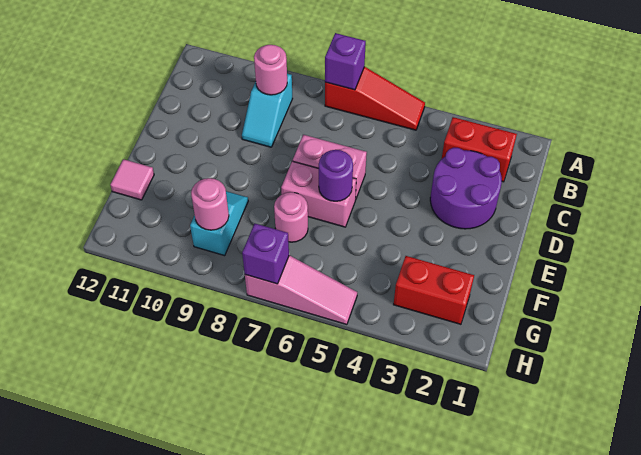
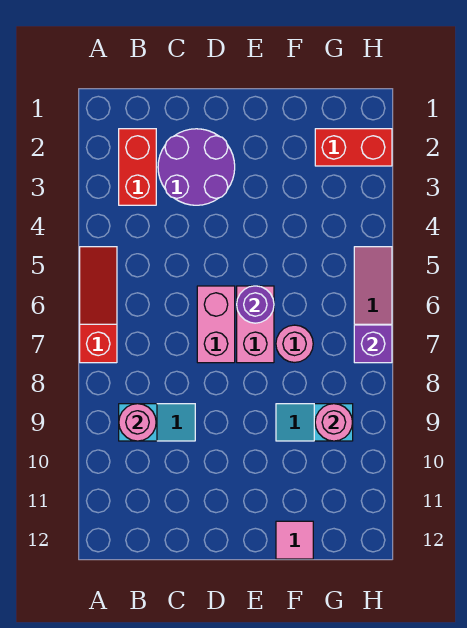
purple 1x1 brick [325,33,366,90] -> none
red 1x2 brick [394,256,474,324] -> red 1x2 brick turned to [315,129,392,166]

